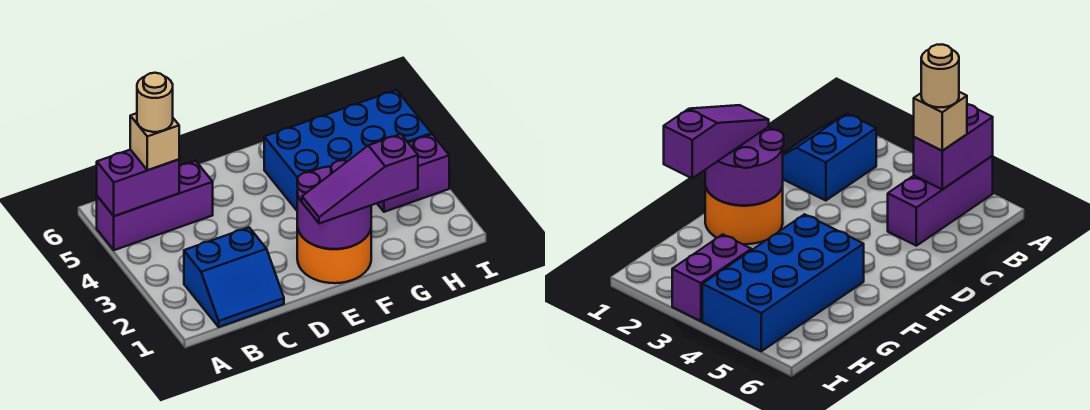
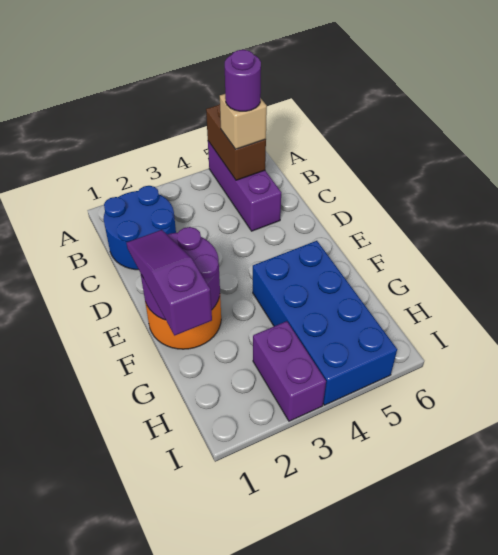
purple 1x2 brick [97,150,179,216] -> brown 1x2 brick [206,104,266,180]
blue 2x2 slope [184,227,284,327] -> blue 2x2 round brick [104,186,176,270]
tan 1x1 round brick [137,73,173,132] -> purple 1x1 round brick [225,50,261,111]

